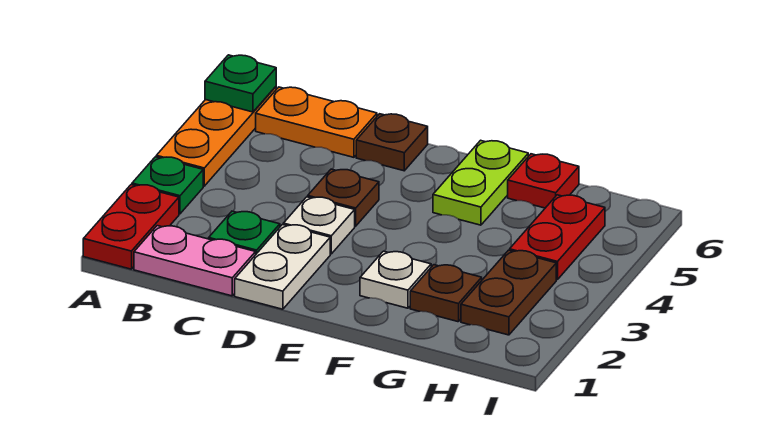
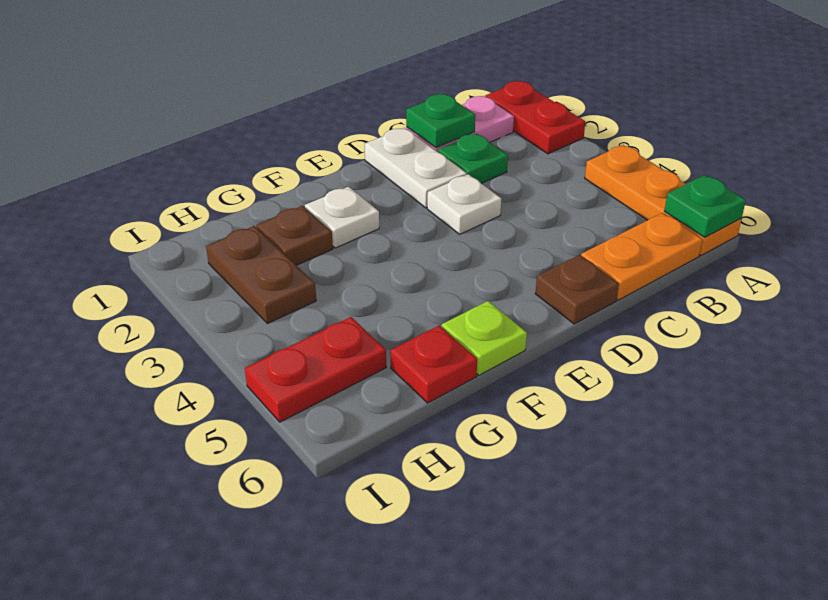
green 1x1 plate [132,157,203,214] -> green 1x1 plate moved to [406,94,475,148]
brown 1x1 plate [308,169,379,226] -> none
lime 1x2 plate [433,140,528,225] -> lime 1x1 plate [442,301,527,375]
red 1x2 plate [510,195,605,280] -> red 1x2 plate turned to [245,317,386,422]

